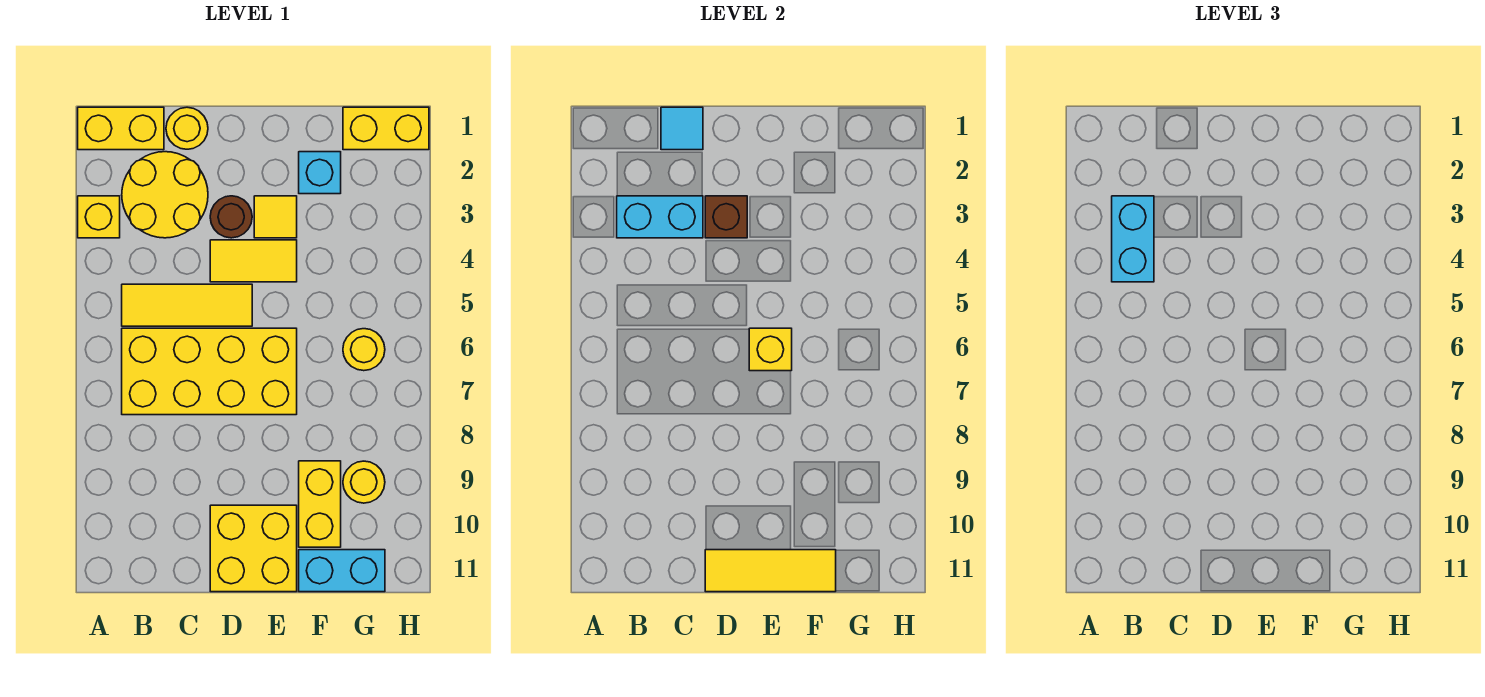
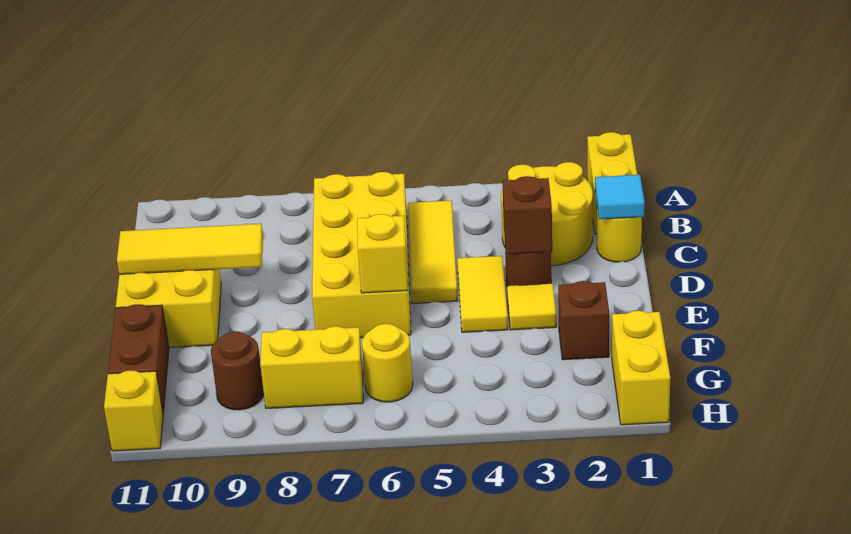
yellow 1x1 brick [78,196,120,238] -> yellow 1x1 brick moved to [104,370,163,451]
cyan 1x2 brick [617,196,703,238] -> none
cyan 1x2 brick [1112,196,1154,282] -> none
yellow 1x3 tile [705,550,836,592] -> yellow 1x3 tile turned to [117,224,263,274]
cyan 1x1 brick [299,152,341,194] -> brown 1x1 brick [558,281,609,360]
yellow 1x2 brick [299,461,341,547] -> yellow 1x2 brick moved to [260,326,363,408]
cyan 1x2 brick [299,550,385,592] -> brown 1x2 brick [108,304,169,412]
yellow 1x1 round brick [343,461,385,503] -> brown 1x1 round brick [211,332,264,410]

